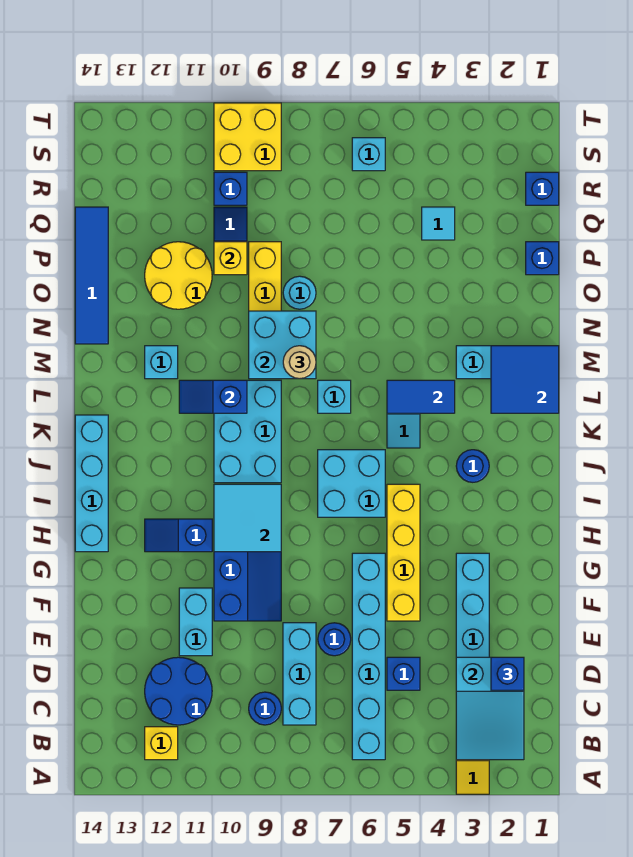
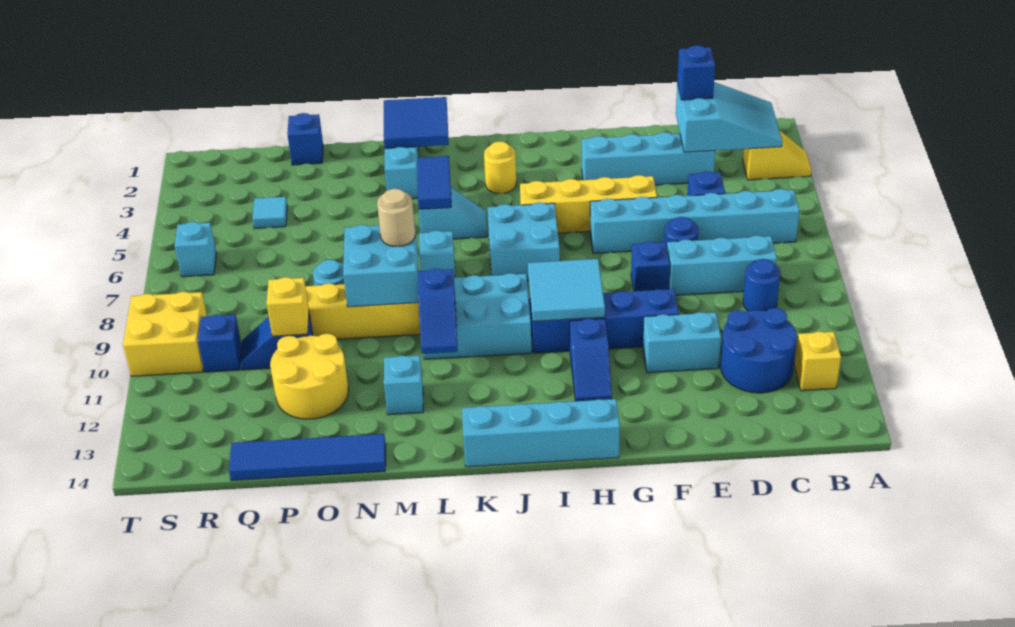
blue 1x1 round brick [456,450,489,482] -> yellow 1x1 round brick [484,141,516,194]
blue 1x1 brick [526,172,559,205] -> blue 1x1 brick moved to [631,242,670,291]

